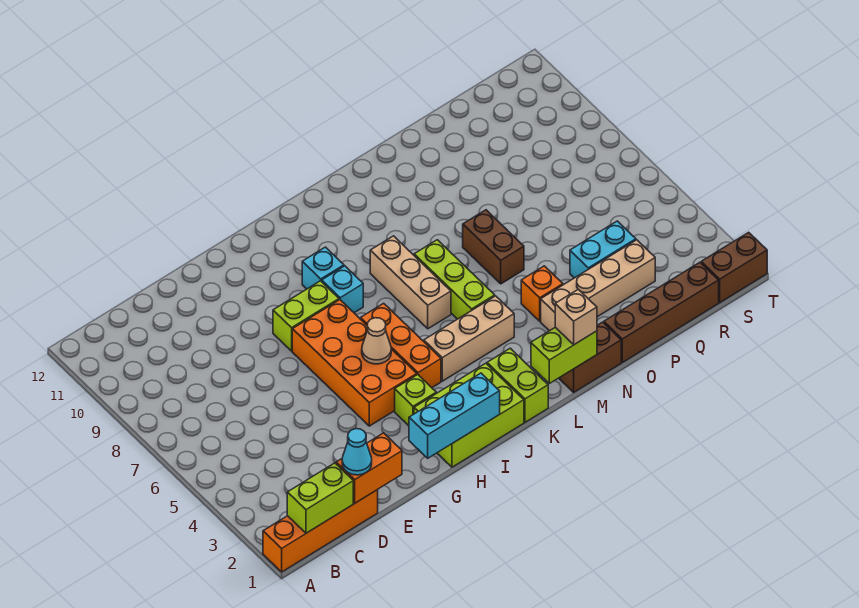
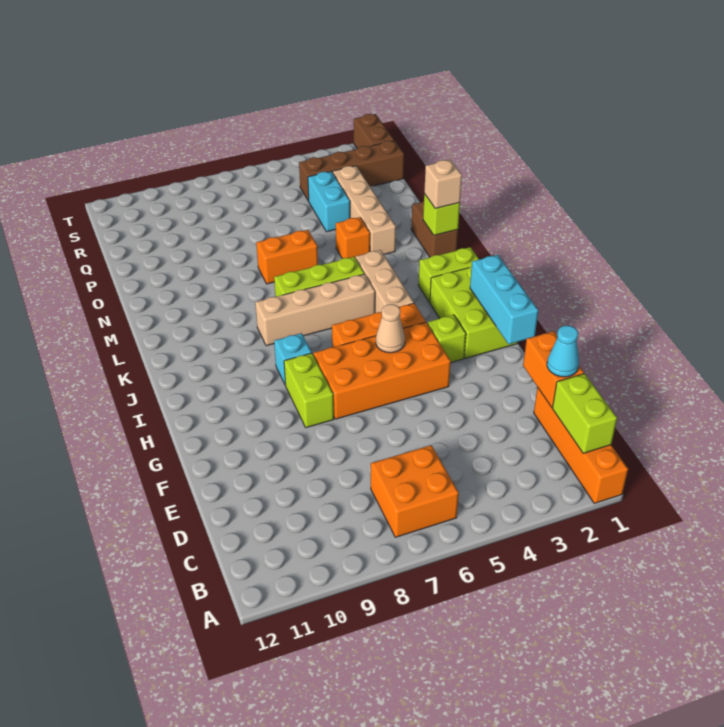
none -> orange 2x2 brick [371,445,459,537]
cyan 1x1 brick [302,247,344,289] -> none
tan 1x3 brick [370,236,451,329] -> tan 1x4 brick [255,274,375,346]
lime 1x2 brick [531,327,597,383] -> lime 1x1 brick [423,194,460,235]
brown 1x2 brick [463,210,524,284] -> orange 1x2 brick [256,230,318,284]
brown 1x4 brick [604,262,719,362] -> brown 1x4 brick turned to [299,141,404,201]

